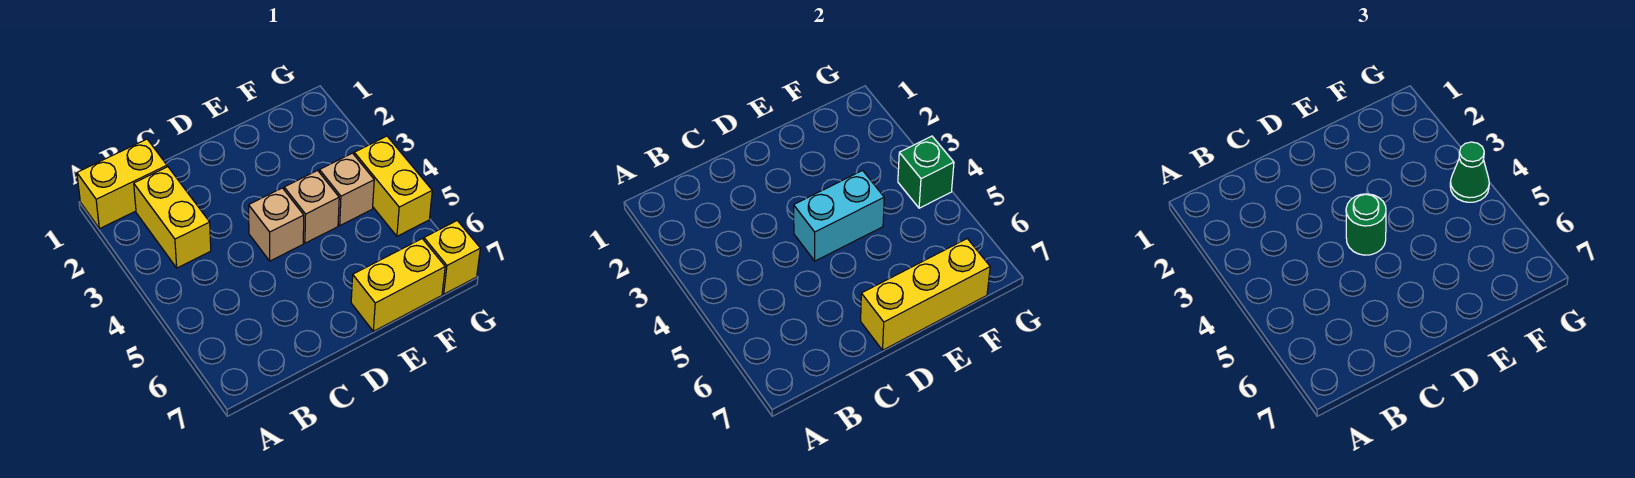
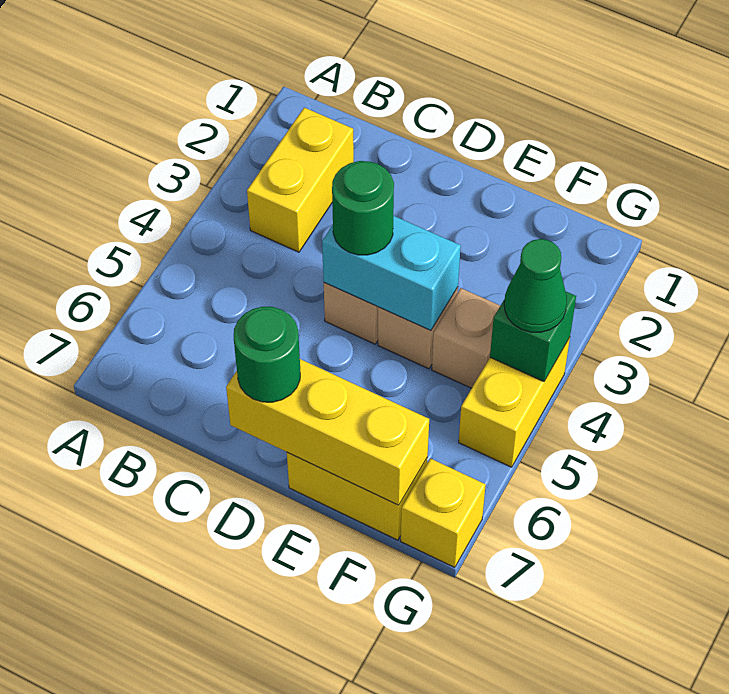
yellow 1x2 brick [77,139,167,229] -> none
none -> green 1x1 round brick [234,307,300,402]

